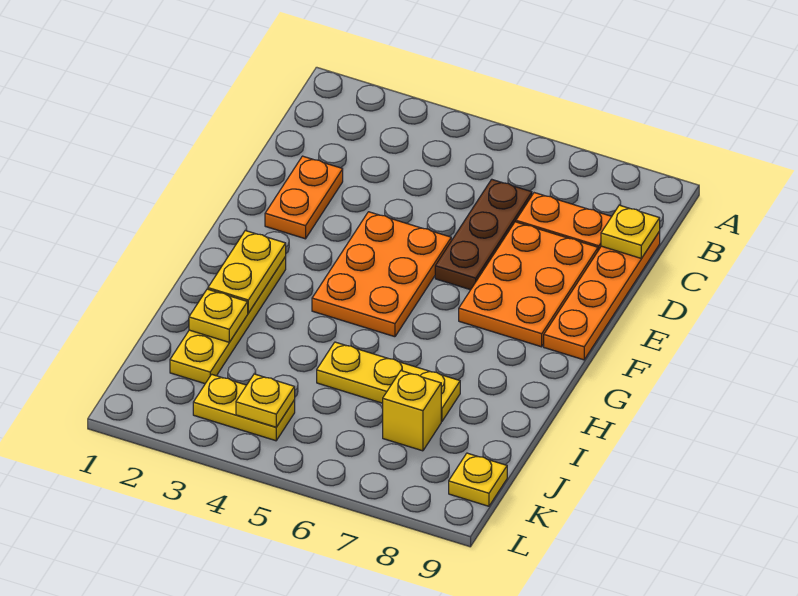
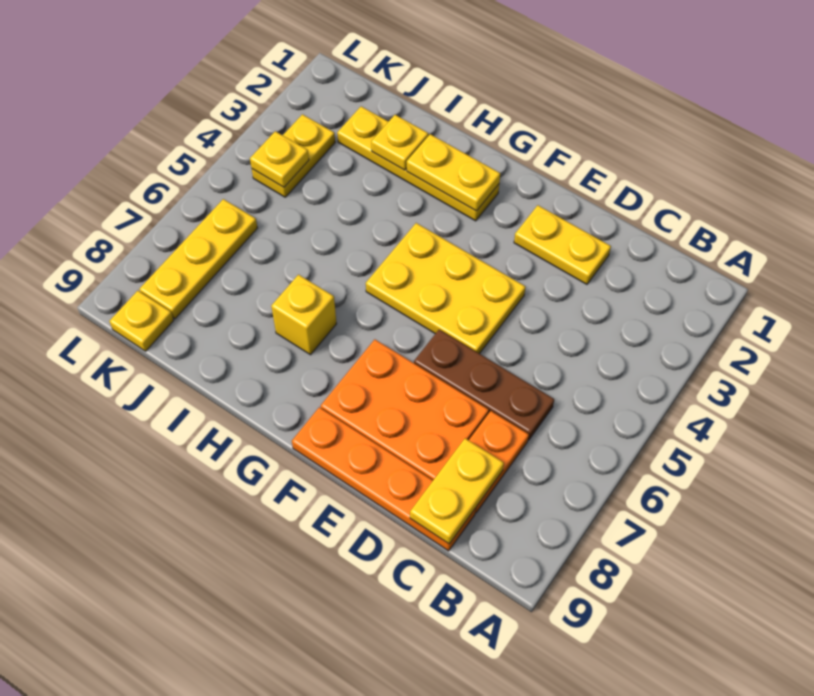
yellow 1x1 plate [601,205,660,258] -> yellow 1x2 plate [410,438,504,544]
orange 1x2 plate [265,156,343,239] -> yellow 1x2 plate [514,205,611,284]
orange 2x3 plate [312,212,451,337] -> yellow 2x3 plate [366,223,526,354]
yellow 1x3 plate [317,342,460,421] -> yellow 1x3 plate moved to [139,199,257,319]
yellow 1x1 brick [383,371,441,451] -> yellow 1x1 brick moved to [271,275,337,355]

